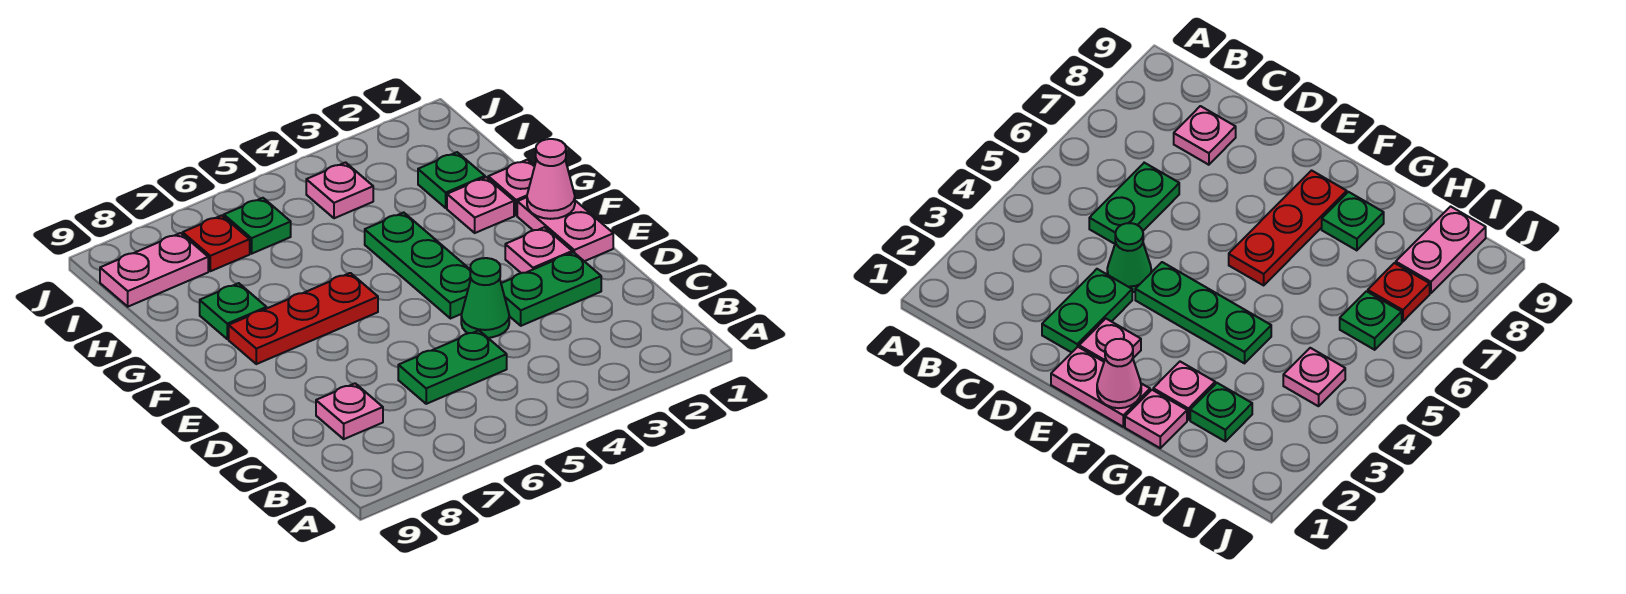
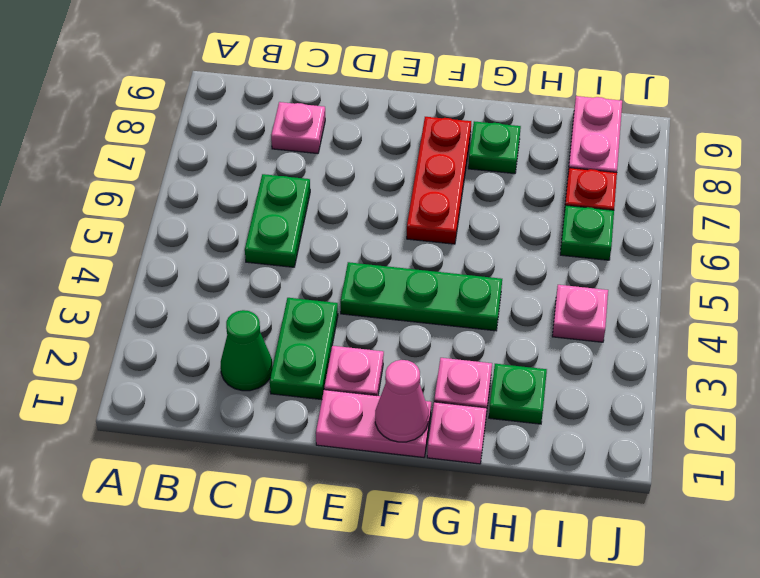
green 1x1 cone [461,258,509,338] -> green 1x1 cone moved to [221,310,272,391]

